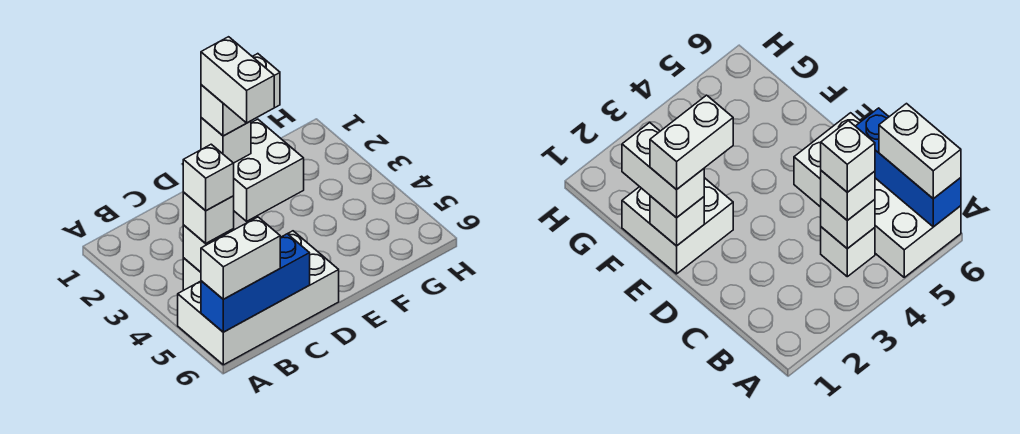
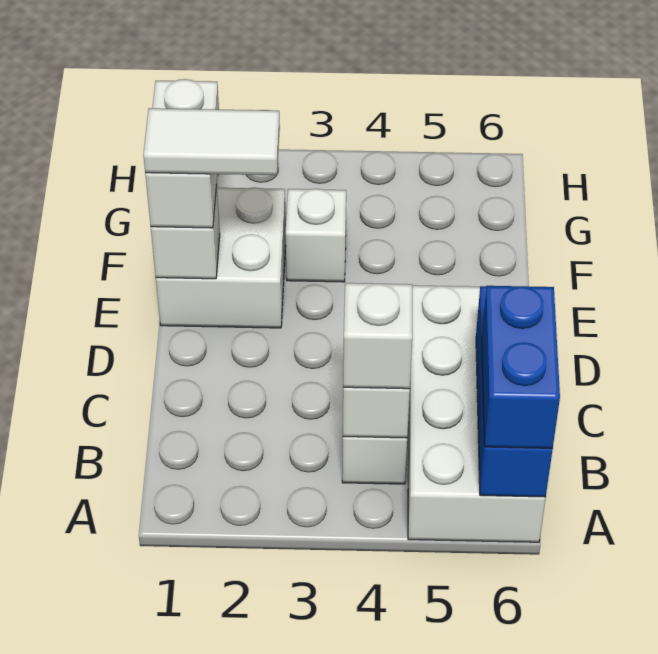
white 1x2 brick [201,217,280,299] -> blue 1x2 brick [482,286,560,448]
white 1x1 brick [183,144,234,211] -> white 1x1 brick moved to [286,189,346,282]
white 1x2 brick [201,37,274,123] -> white 1x2 tile [143,108,280,175]

